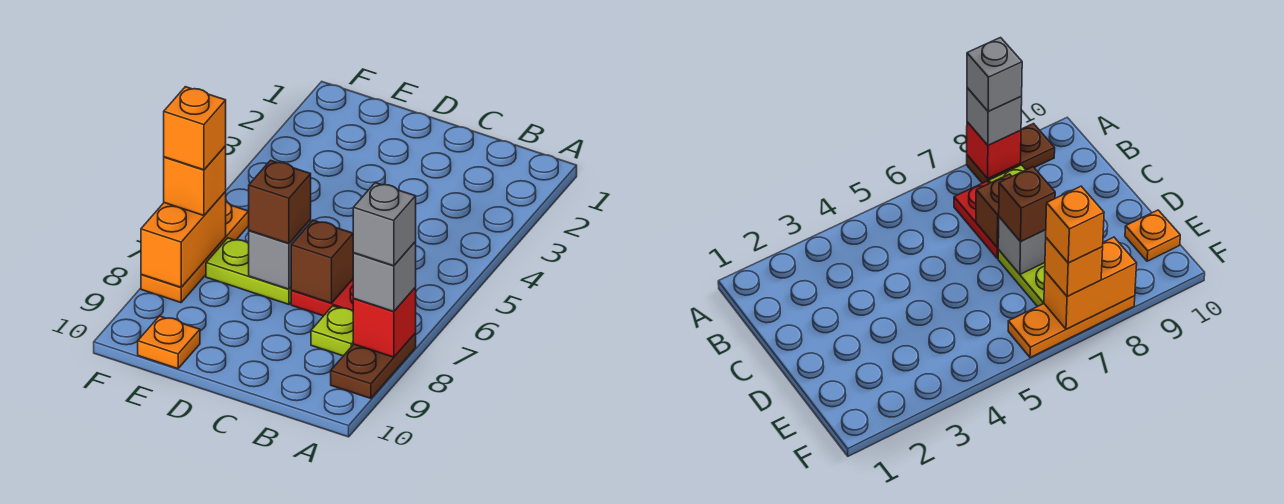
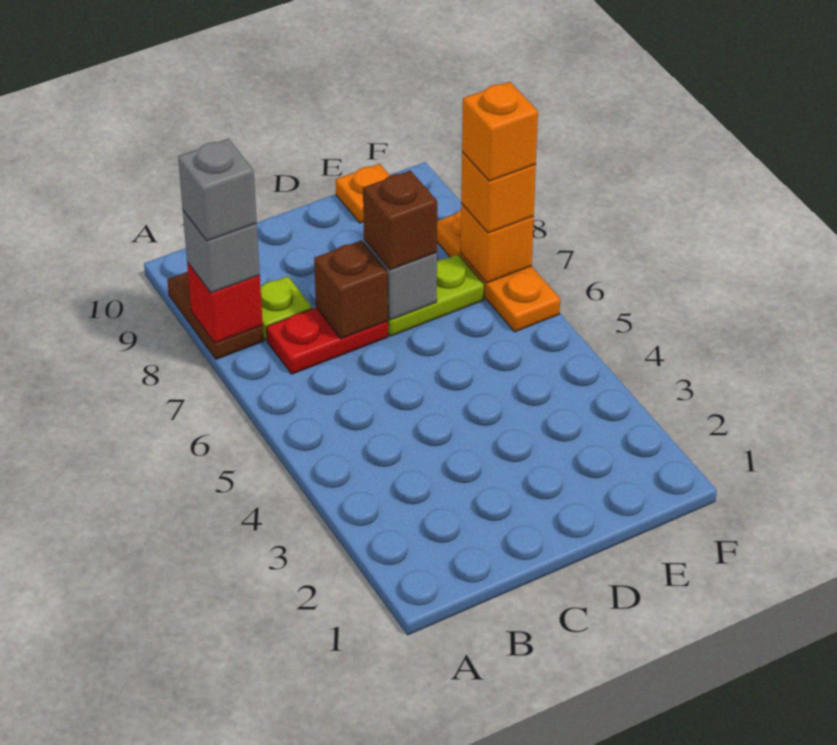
orange 1x2 brick [141,192,226,287] -> orange 1x1 brick [460,204,534,283]

